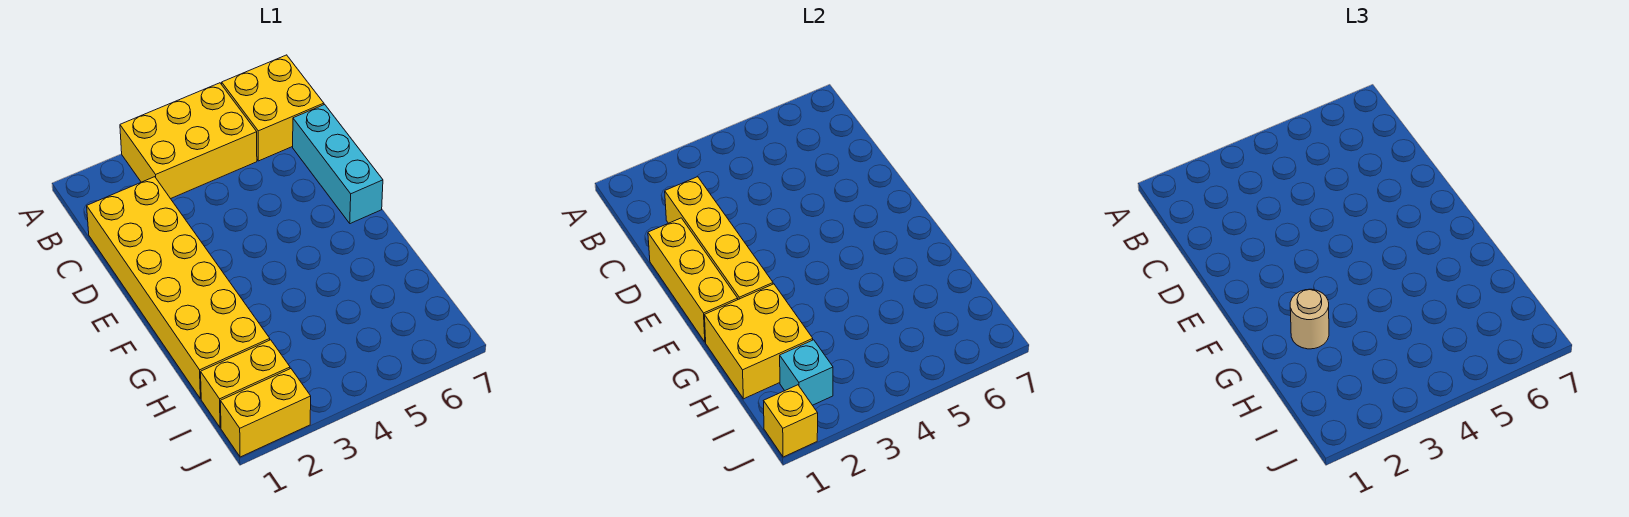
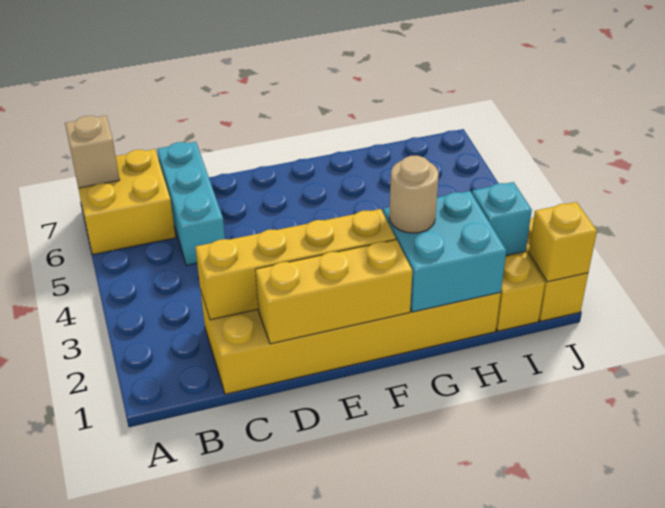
yellow 2x3 brick [120,83,257,199] -> none
none -> tan 1x1 brick [65,116,120,188]
cyan 1x3 brick [293,104,383,224] -> cyan 1x3 brick turned to [157,142,225,265]
yellow 2x2 brick [704,284,813,399] -> cyan 2x2 brick [383,191,506,312]

